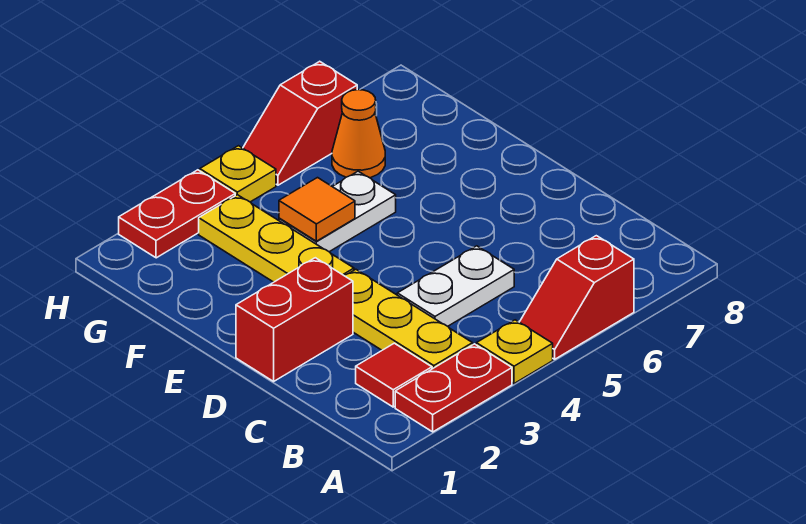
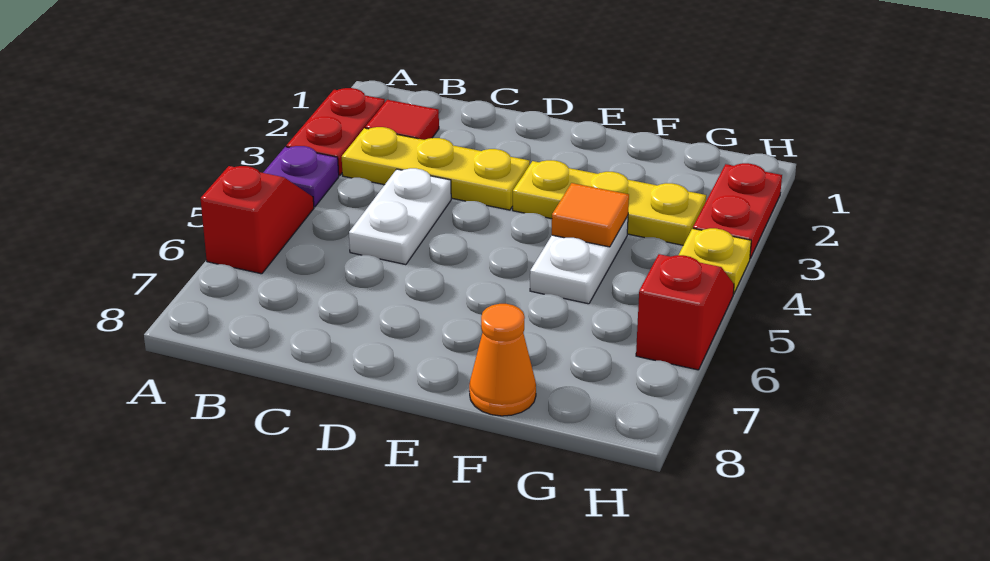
yellow 1x1 plate [476,320,553,384] -> purple 1x1 plate [263,146,339,207]
red 1x2 brick [236,258,353,381] -> none
orange 1x1 cone [332,90,385,178] -> orange 1x1 cone moved to [469,304,536,416]

